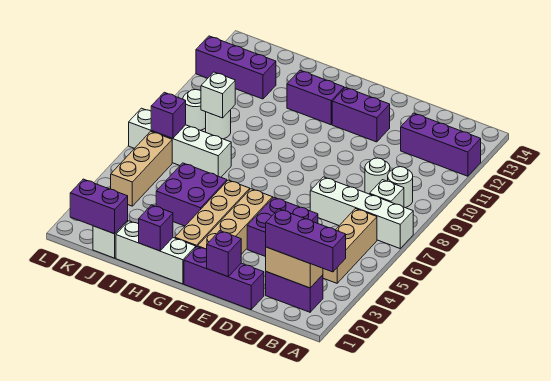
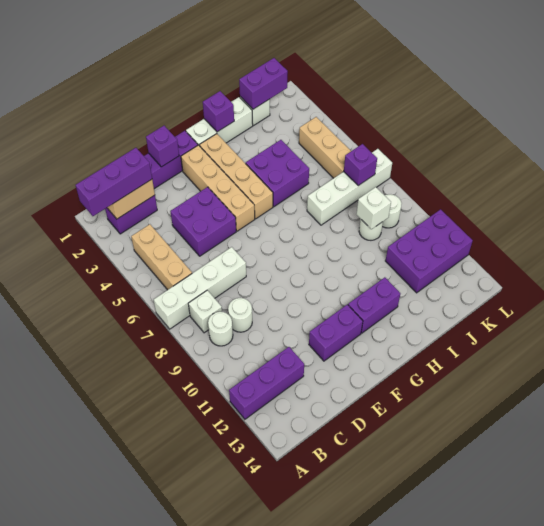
purple 1x3 brick [196,36,276,99] -> purple 2x3 brick [386,209,473,293]

